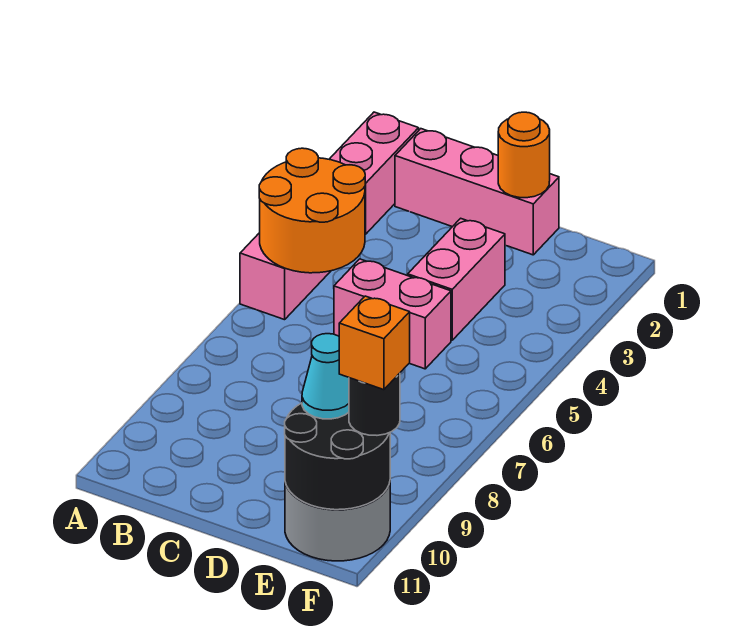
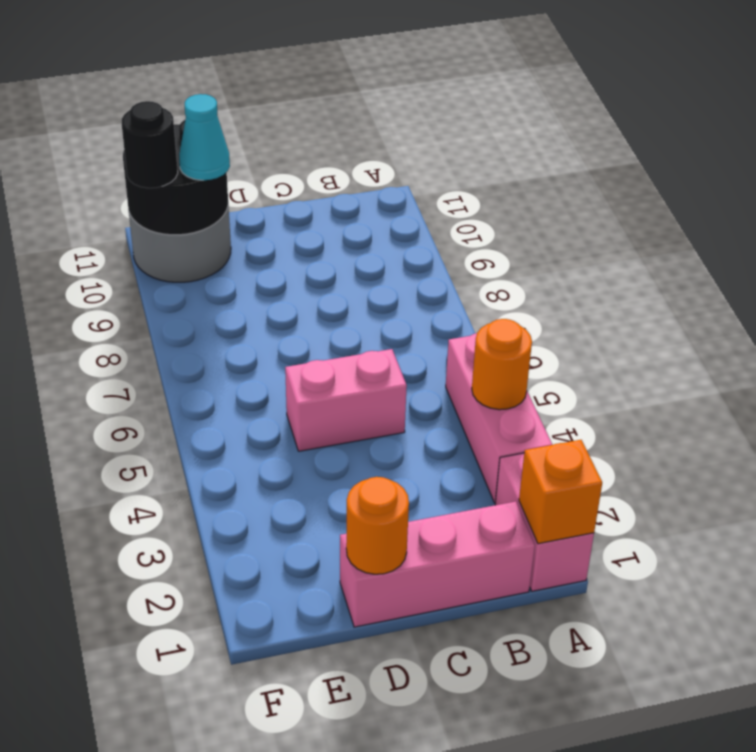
orange 2x2 round brick [259,148,365,273] -> orange 1x1 round brick [472,319,532,410]
pink 1x2 brick [408,218,505,340] -> none
orange 1x1 brick [339,296,410,390] -> orange 1x1 brick moved to [519,440,602,544]

